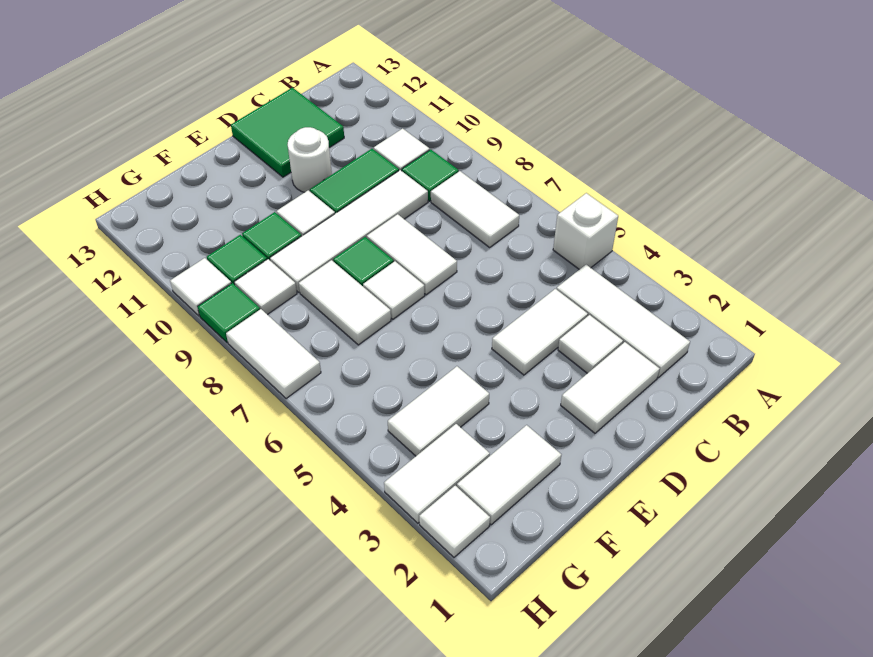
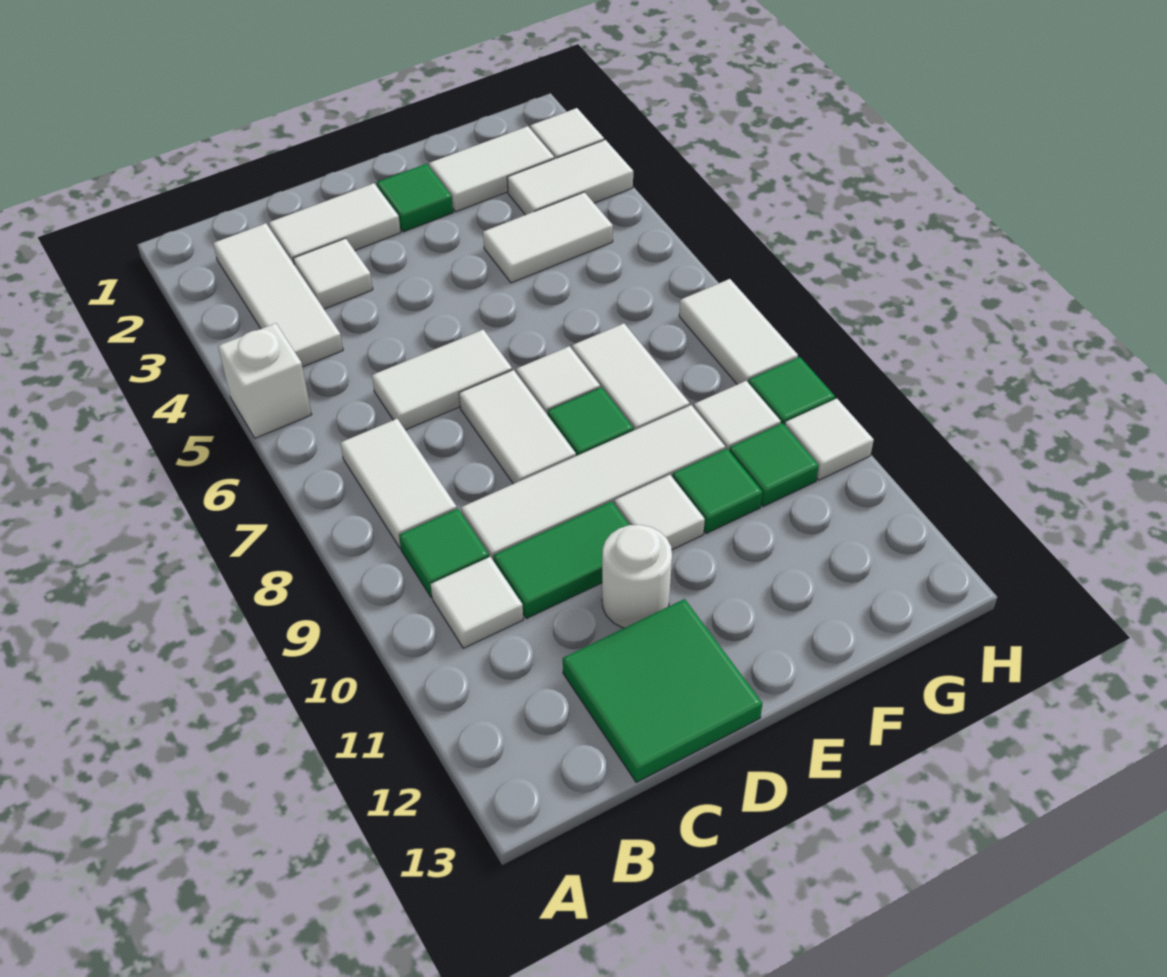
white 1x2 tile [492,289,588,375] -> white 1x2 tile moved to [372,330,512,430]
none -> green 1x1 tile [377,164,453,232]

